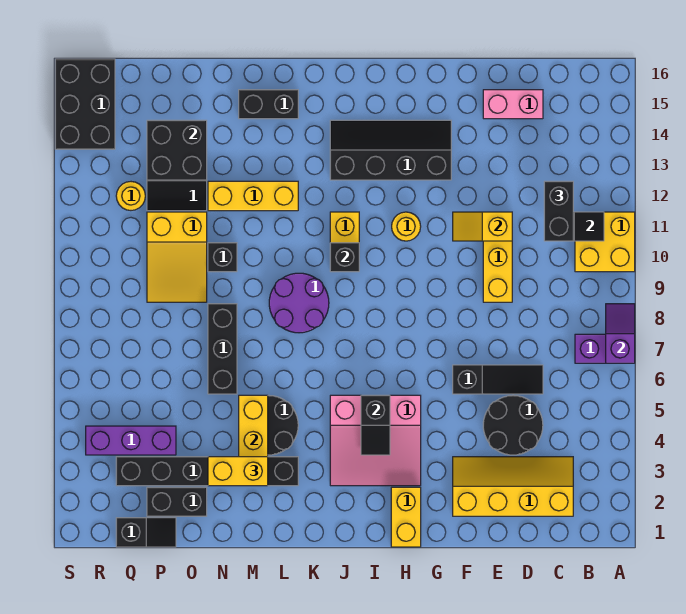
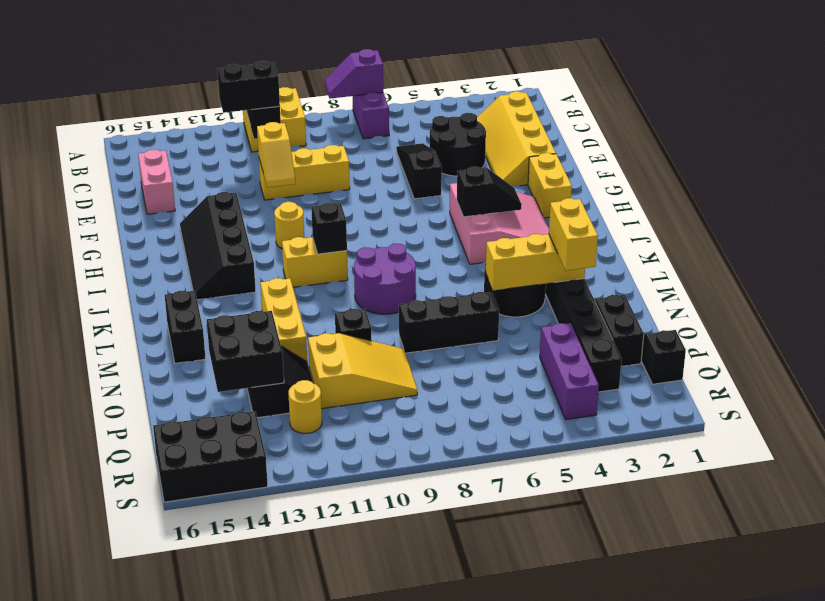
yellow 1x2 brick [391,487,421,547] -> yellow 1x2 brick turned to [528,153,572,218]

